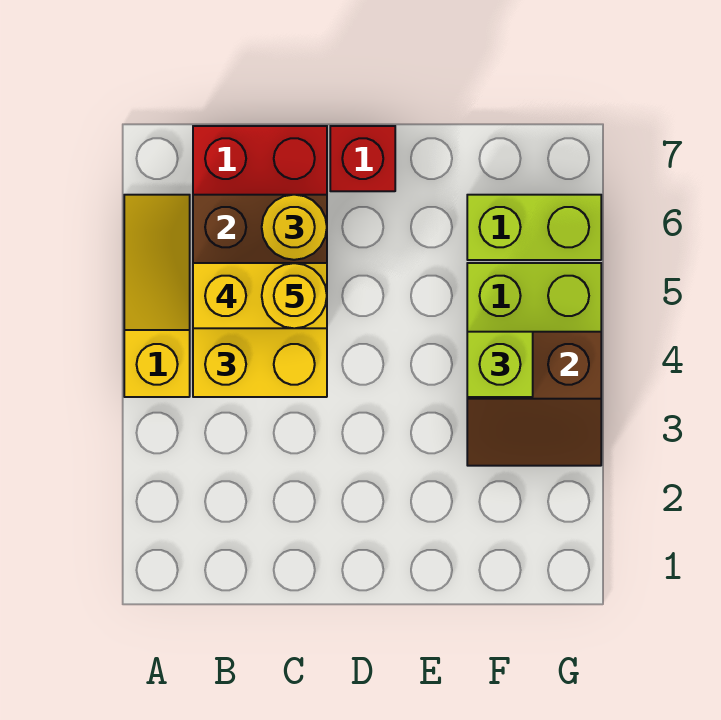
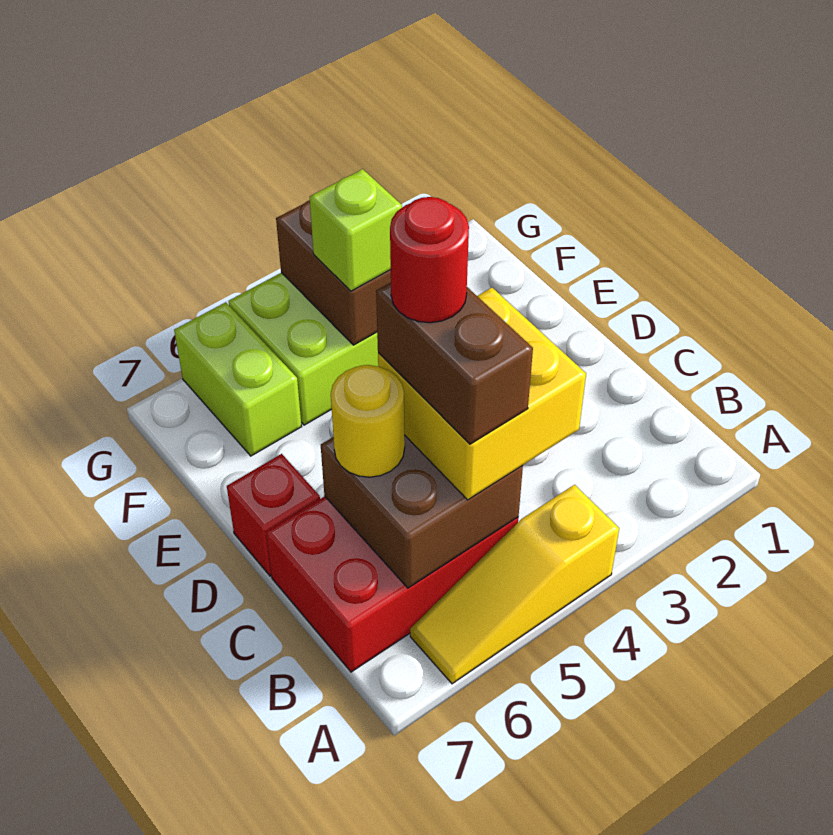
yellow 1x2 brick [193,263,327,328] -> brown 1x2 brick [376,282,533,444]
yellow 1x1 round brick [262,263,327,328] -> red 1x1 round brick [390,197,469,323]

